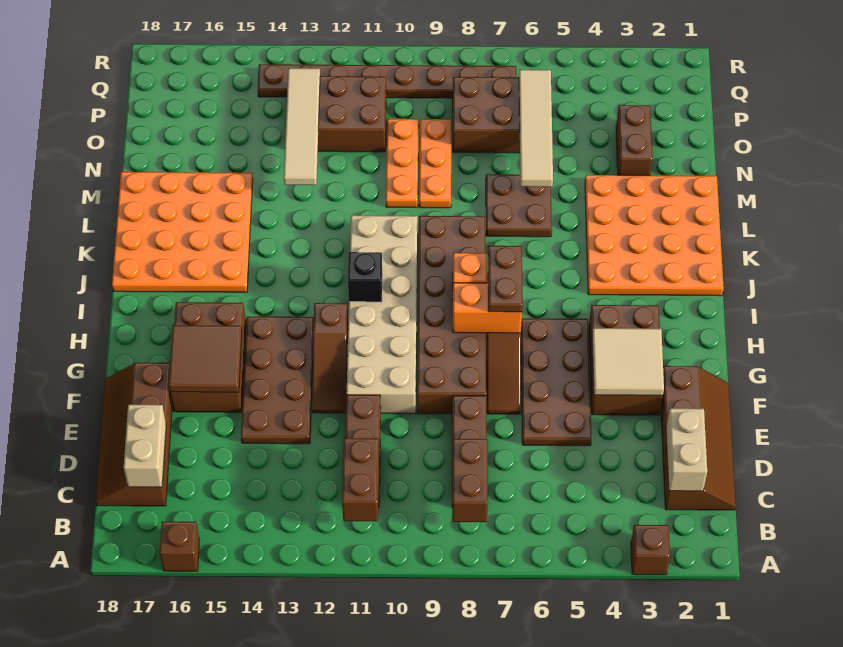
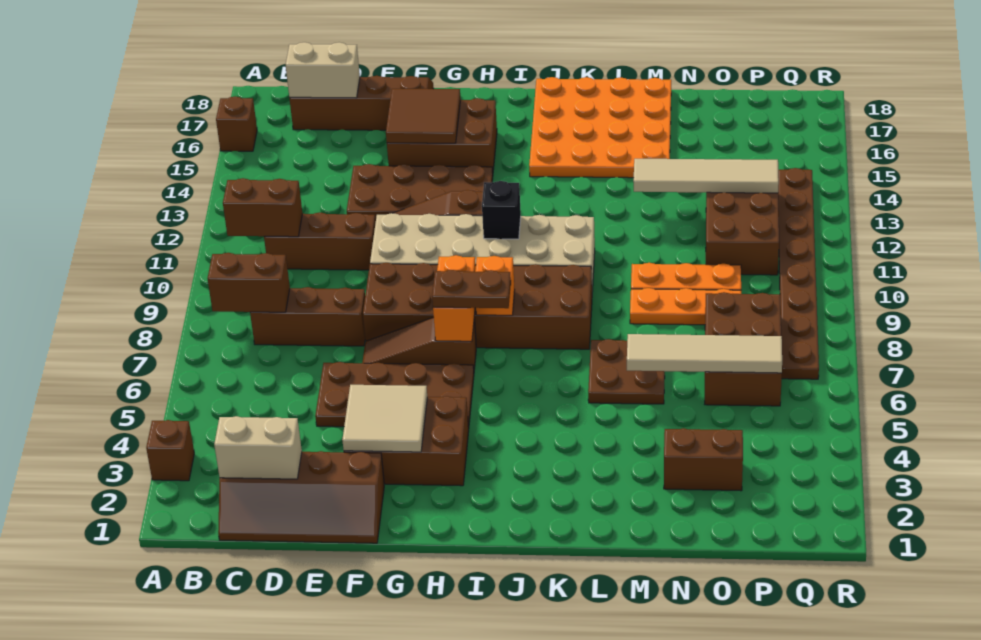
orange 4x4 plate [585,175,724,296] -> none

